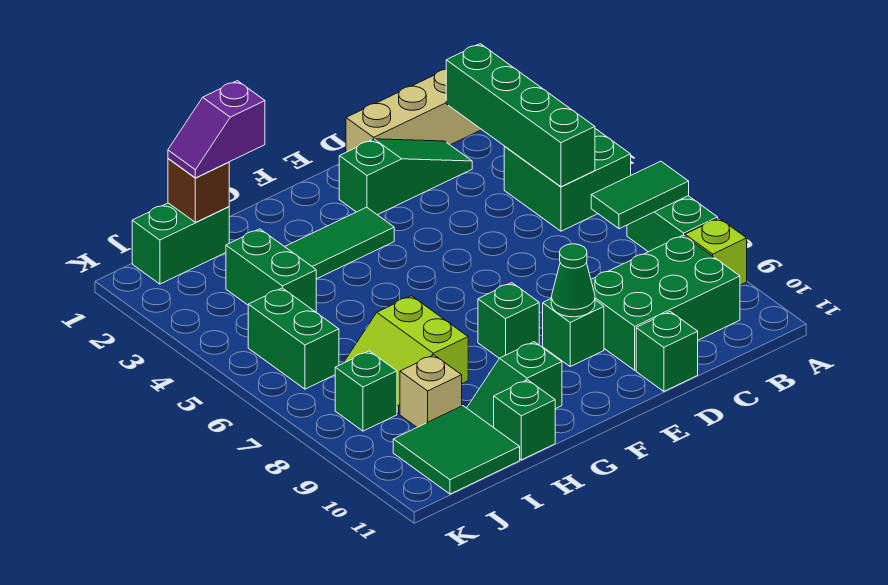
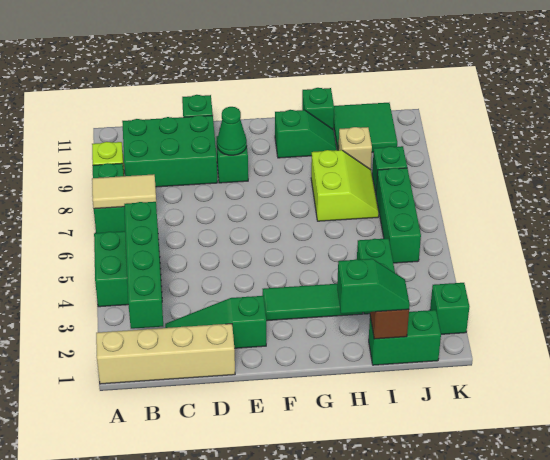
green 1x2 tile [591,161,689,229] -> tan 1x2 tile [92,174,156,209]
green 1x1 brick [478,283,539,358] -> green 1x1 brick moved to [430,283,469,334]
purple 1x2 slope [168,81,265,178] -> green 1x2 slope [337,259,410,314]
green 1x2 brick [248,288,339,389] -> green 1x3 brick [376,168,421,263]

